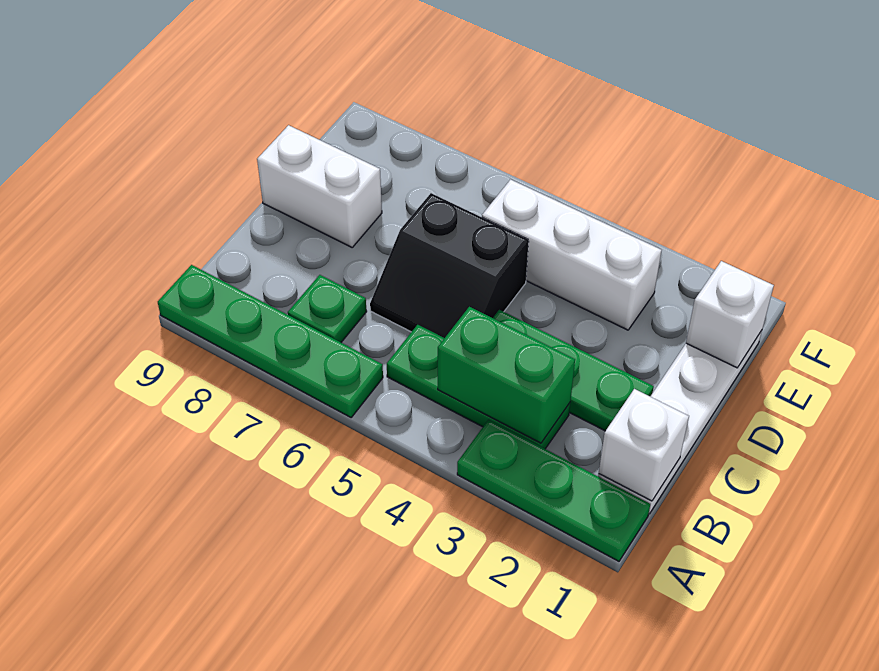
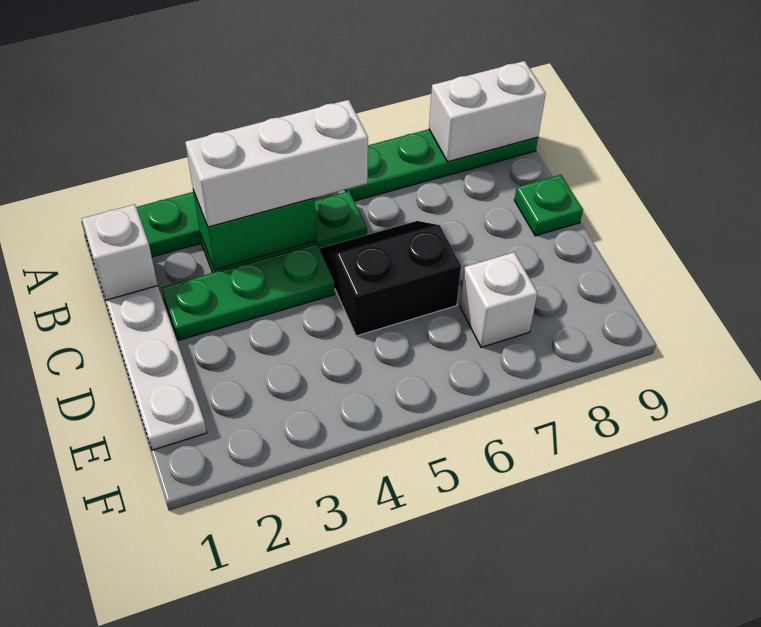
green 1x1 plate [288,275,367,342] -> green 1x1 plate moved to [514,175,583,236]
white 1x2 brick [257,125,382,247] -> white 1x2 brick moved to [429,61,546,162]
white 1x1 brick [686,261,774,368] -> white 1x1 brick moved to [460,252,538,347]
white 1x3 brick [482,179,662,330] -> white 1x3 brick moved to [185,100,368,227]

